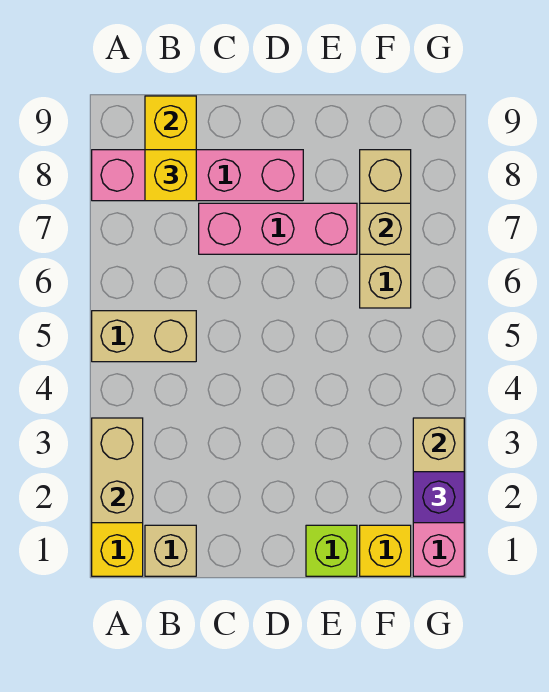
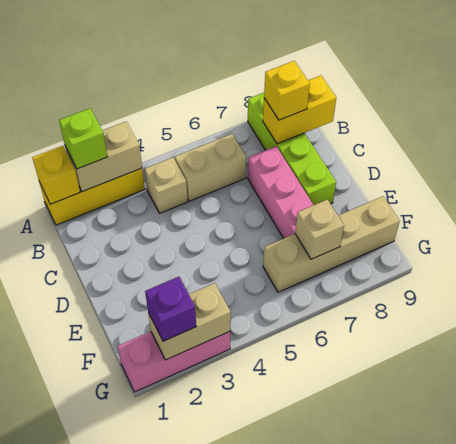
tan 1x2 brick [92,311,196,362] -> tan 1x2 brick turned to [175,134,246,201]
pink 1x4 brick [92,150,303,201] -> lime 1x4 brick [248,93,336,205]
tan 1x1 brick [145,525,196,576] -> tan 1x1 brick moved to [144,158,188,213]
lime 1x1 brick [306,525,357,576] -> lime 1x1 brick moved to [59,108,107,169]
yellow 1x1 brick [360,525,411,576] -> yellow 1x1 brick moved to [32,146,80,204]
tan 1x3 brick [360,150,411,308] -> tan 1x4 brick [263,196,400,292]

